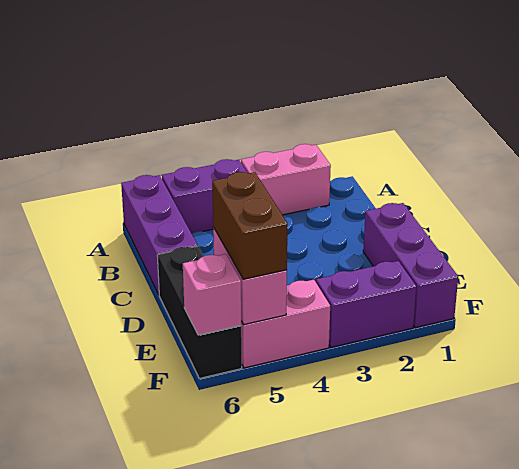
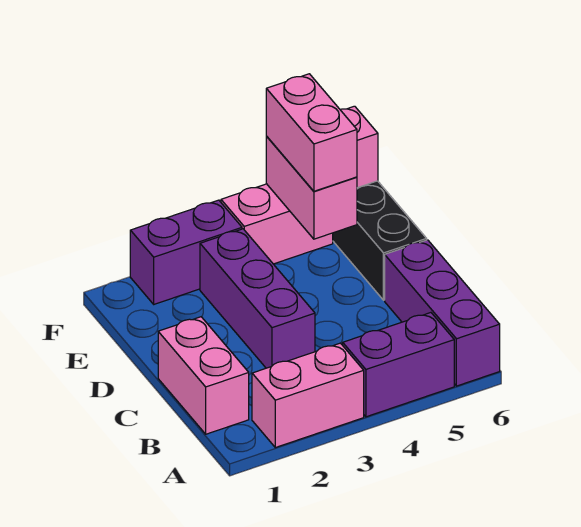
none -> pink 1x2 brick [158,317,249,434]
purple 1x3 brick [363,203,458,328] -> purple 1x3 brick moved to [200,229,315,368]
brown 1x2 brick [212,172,287,279] -> pink 1x2 brick [266,74,357,191]

